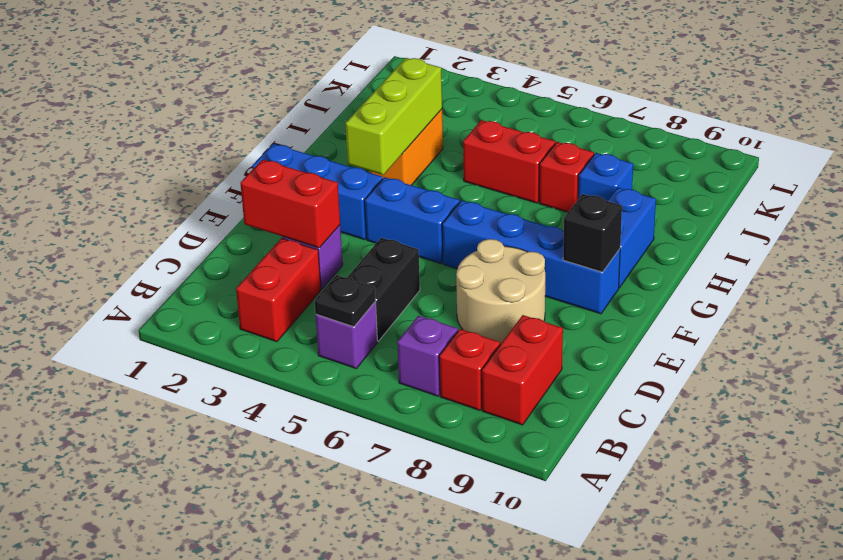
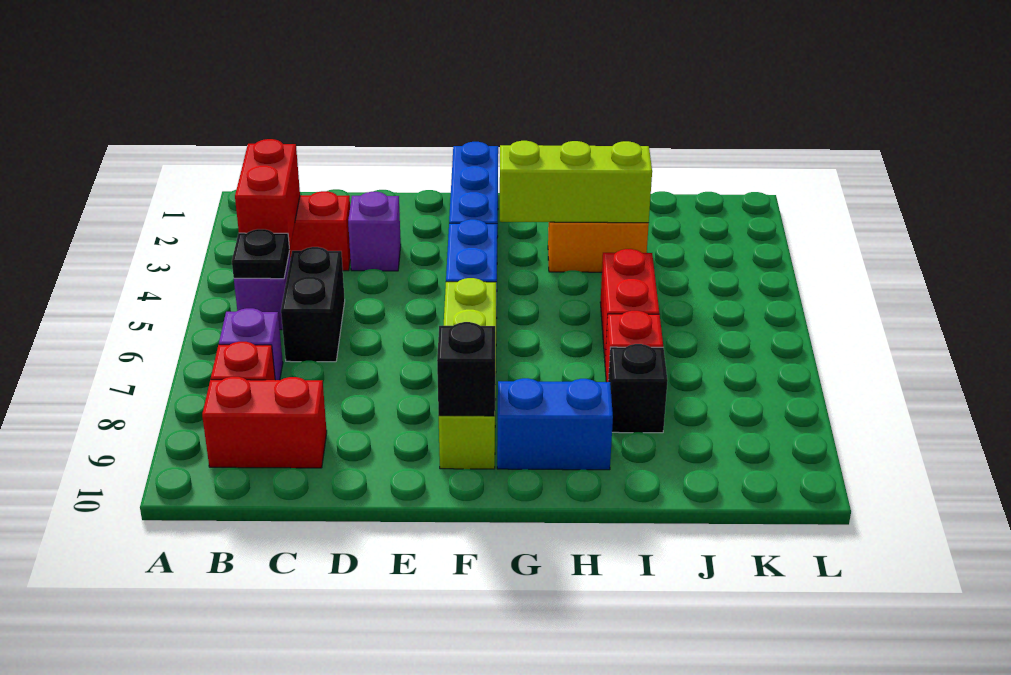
black 1x2 brick [347,238,420,341] -> black 1x2 brick turned to [281,247,345,362]
red 1x2 brick [240,160,340,248] -> red 1x2 brick moved to [235,139,300,249]
tan 2x2 round brick [456,239,545,344] -> none
blue 1x4 brick [442,200,620,314] -> lime 1x4 brick [439,278,496,469]
blue 1x1 brick [578,153,633,201] -> black 1x1 brick [608,344,668,433]

